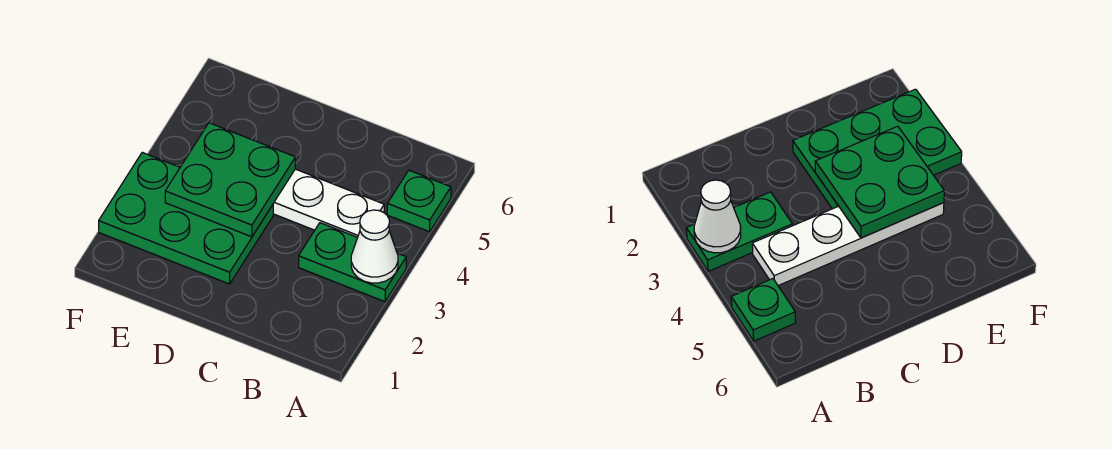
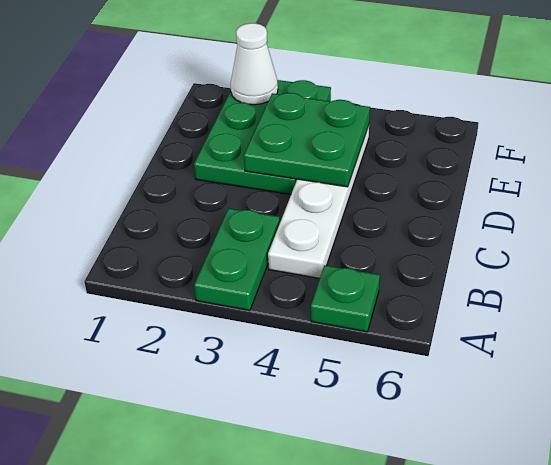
white 1x1 cone [351,210,398,283] -> white 1x1 cone moved to [231,23,278,105]

